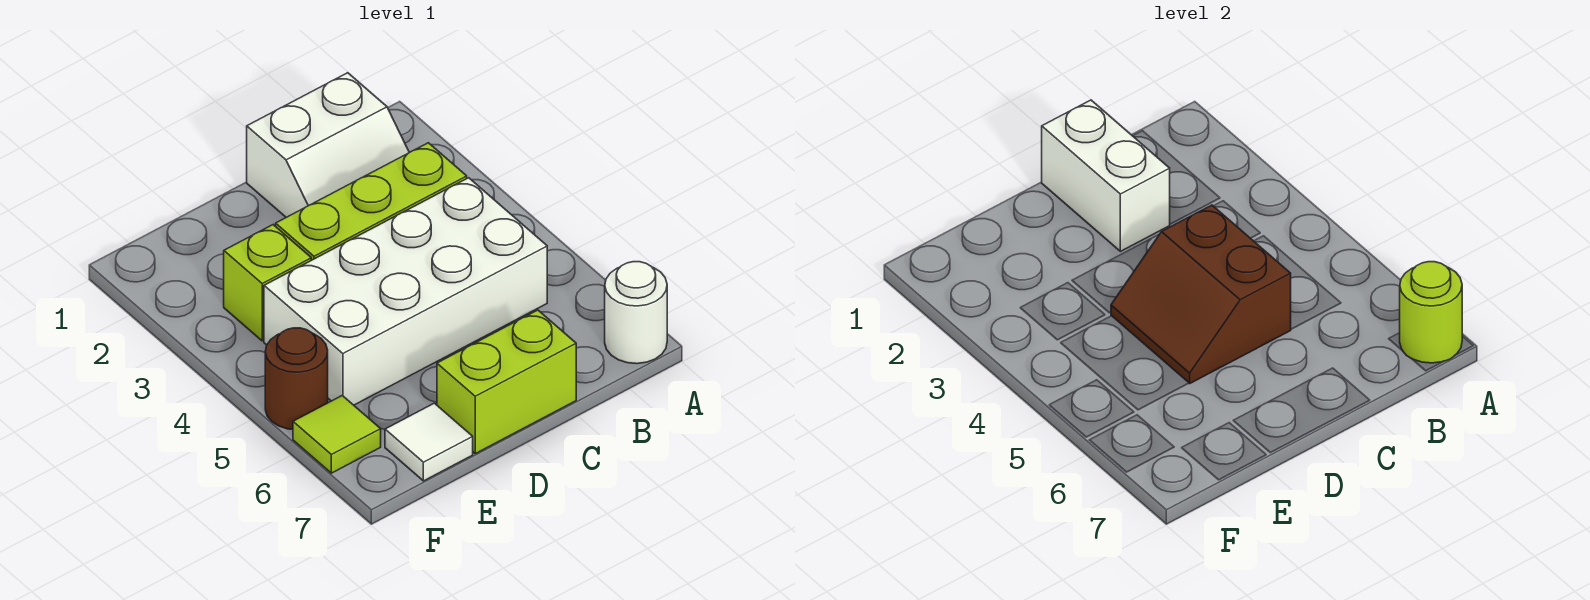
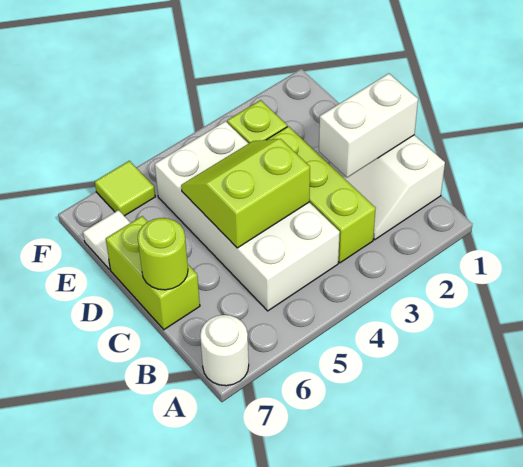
lime 1x1 round brick [1400,262,1462,363] -> lime 1x1 round brick moved to [138,218,188,290]
brown 2x2 slope [1111,205,1291,384] -> lime 2x2 slope [181,139,310,248]
brown 1x1 round brick [265,328,328,429] -> none

